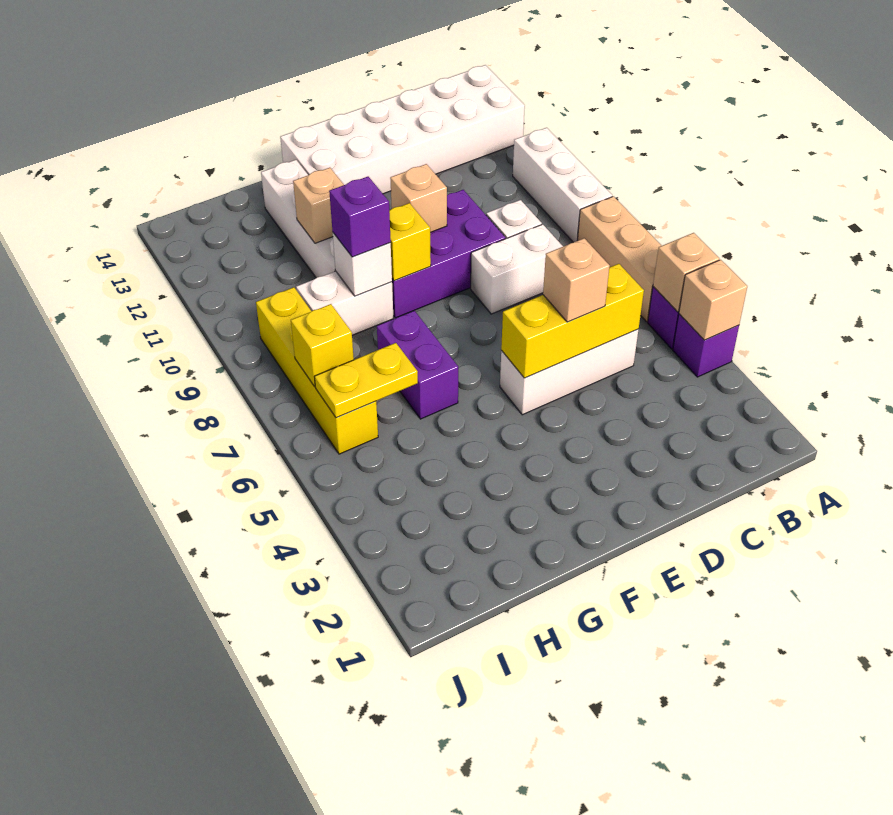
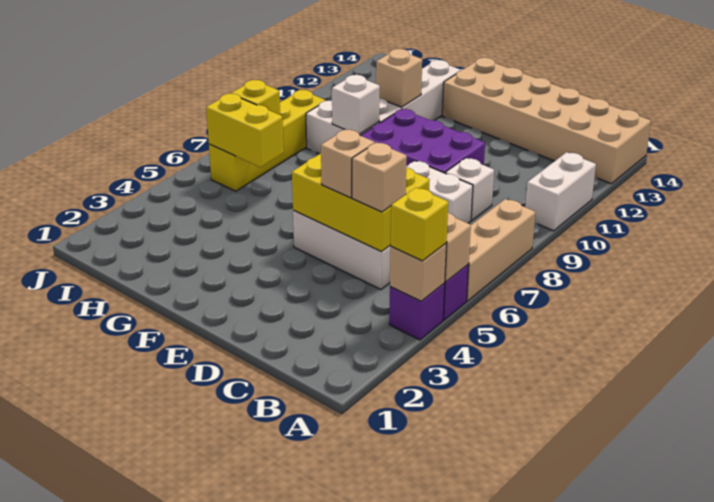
white 1x3 brick [513,128,612,242] -> white 1x2 brick [525,152,596,231]
white 2x6 brick [280,65,525,194] -> tan 2x6 brick [442,58,651,184]
yellow 1x3 brick [501,264,644,378] -> yellow 2x3 brick [292,153,430,251]
tan 1x1 brick [390,164,447,232] -> tan 1x1 brick moved to [352,143,407,212]
yellow 1x1 brick [389,203,431,281] -> yellow 1x1 brick moved to [391,188,448,261]
purple 1x2 brick [377,311,458,419] -> none
purple 1x1 brick [329,177,391,257] -> none
yellow 1x2 plate [314,343,418,418] -> yellow 1x2 brick [206,94,284,167]

